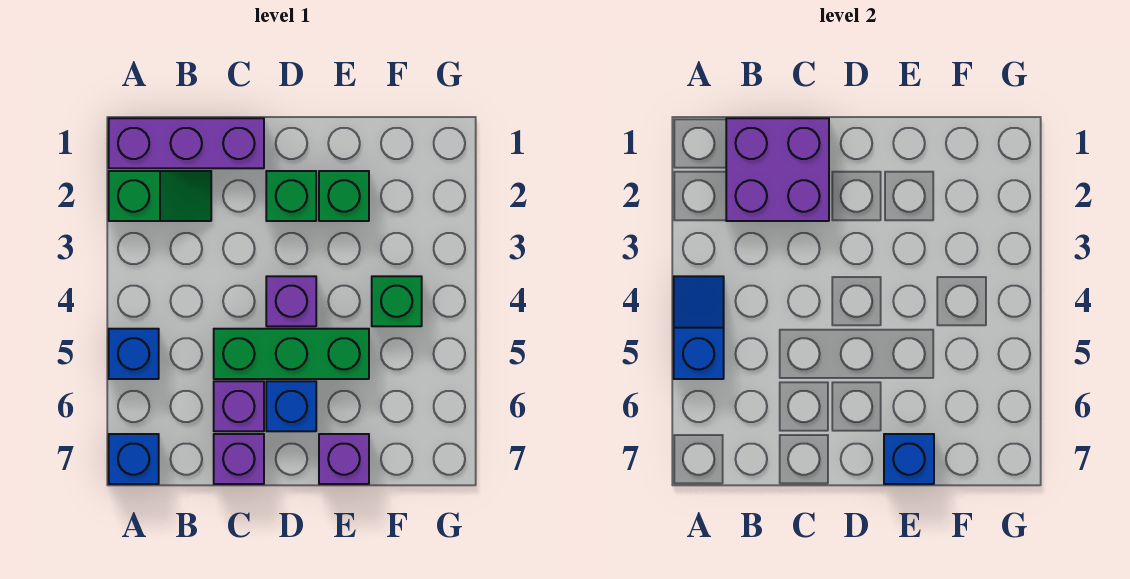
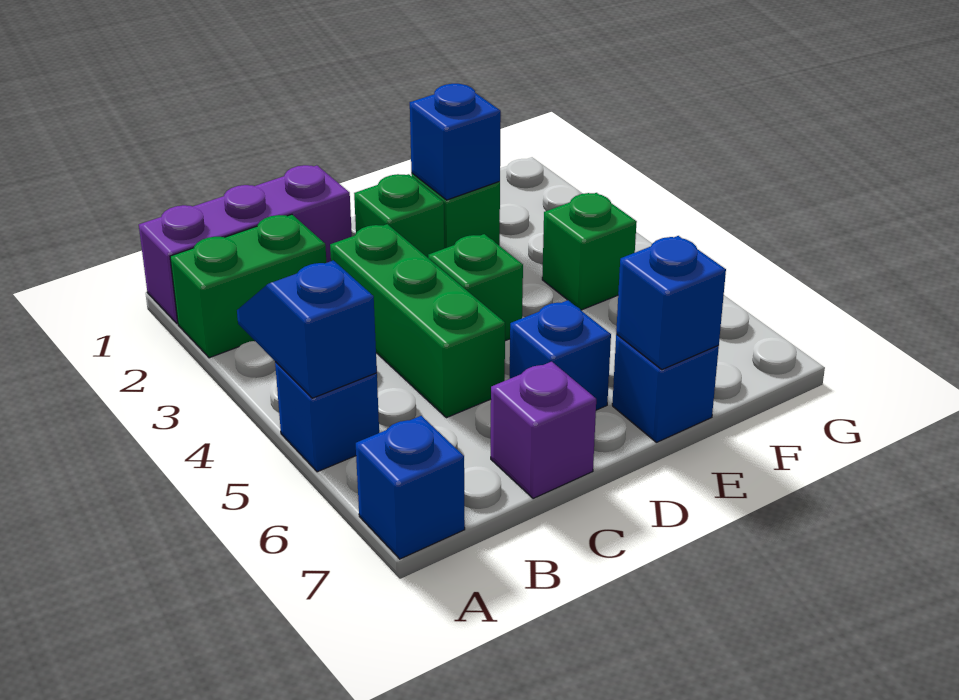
green 1x2 slope [109,171,211,221] -> green 1x2 brick [170,214,326,358]
purple 2x2 brick [726,118,829,221] -> none
green 1x3 brick [214,329,369,379] -> green 1x3 brick turned to [330,224,505,418]
purple 1x1 brick [214,381,264,431] -> none
purple 1x1 brick [266,276,316,326] -> green 1x1 brick [428,234,523,341]
none -> blue 1x1 brick [410,84,501,200]
purple 1x1 brick [319,434,369,484] -> blue 1x1 brick [612,335,719,442]

